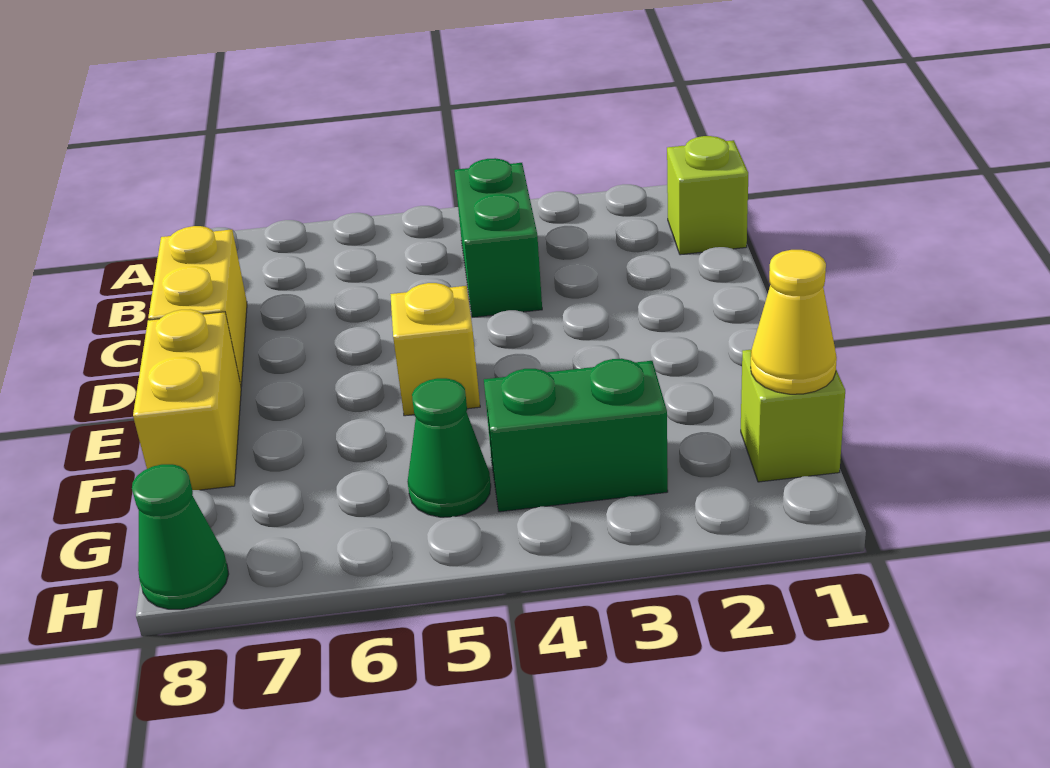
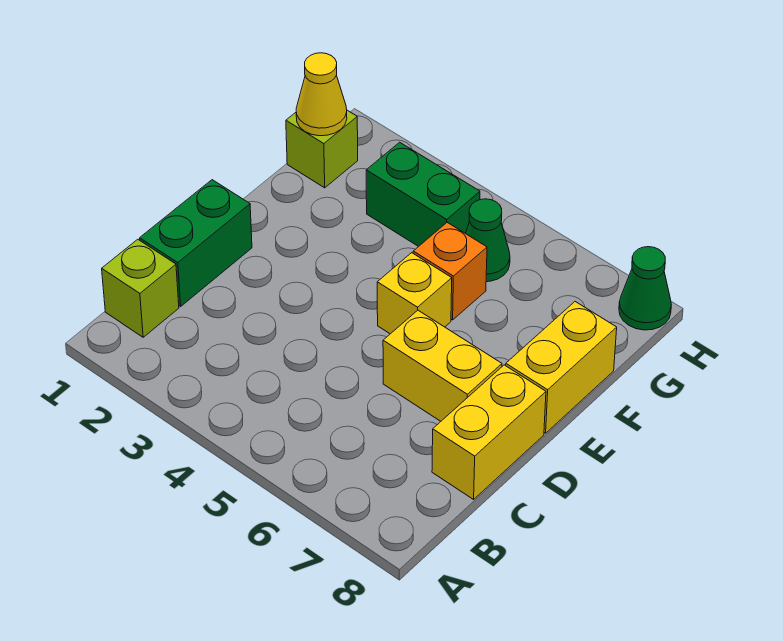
green 1x2 brick [455,158,542,317] -> green 1x2 brick moved to [140,180,252,306]
none -> yellow 1x2 brick [383,310,502,421]
none -> orange 1x1 brick [413,223,487,320]

